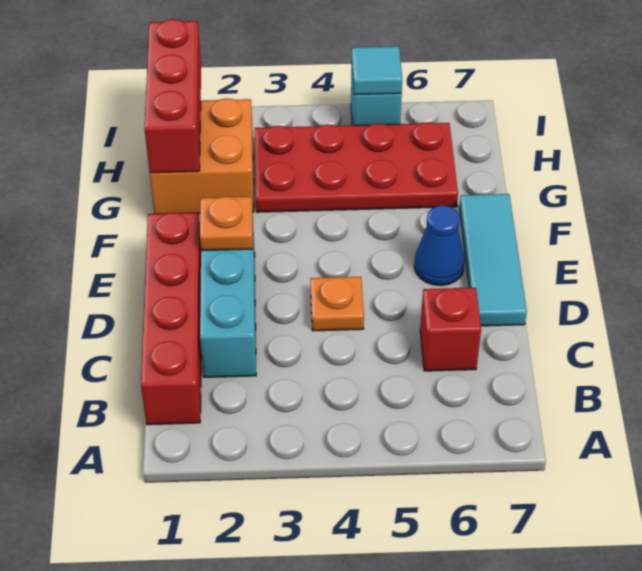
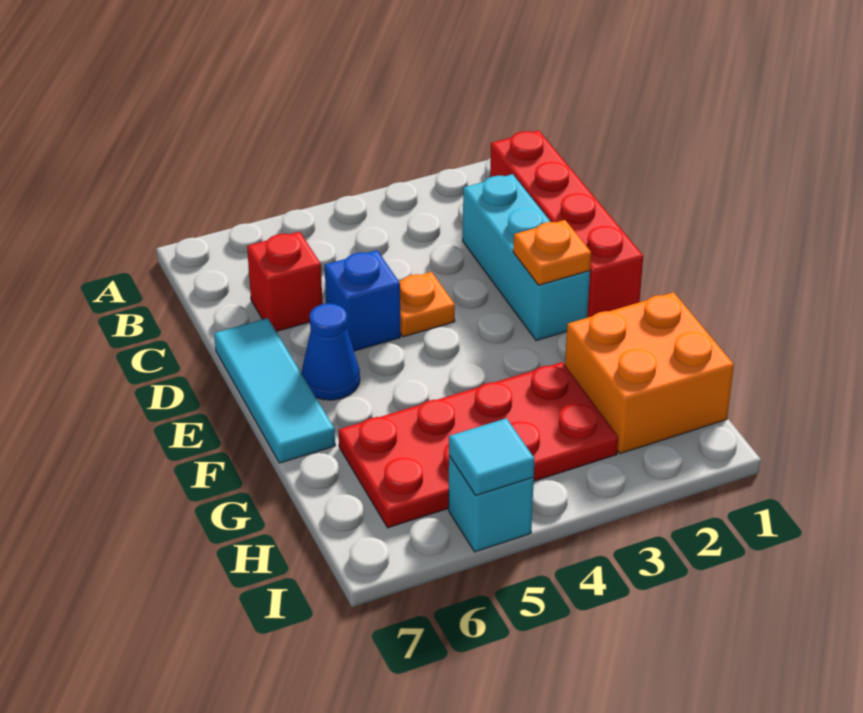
none -> blue 1x1 brick [325,250,401,351]
red 1x3 brick [145,19,201,173] -> none

